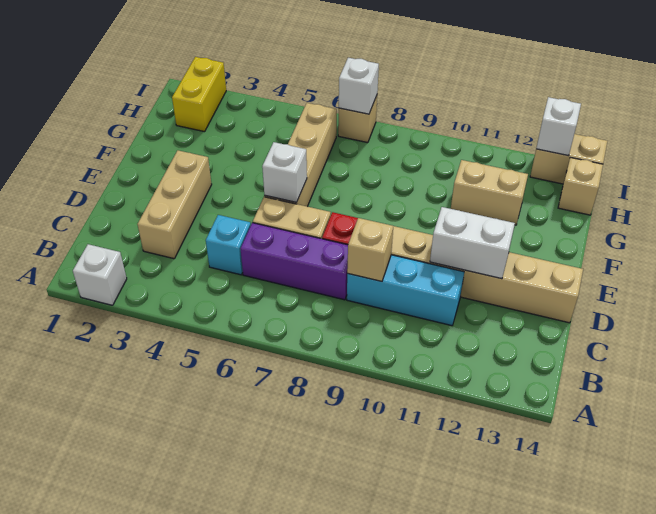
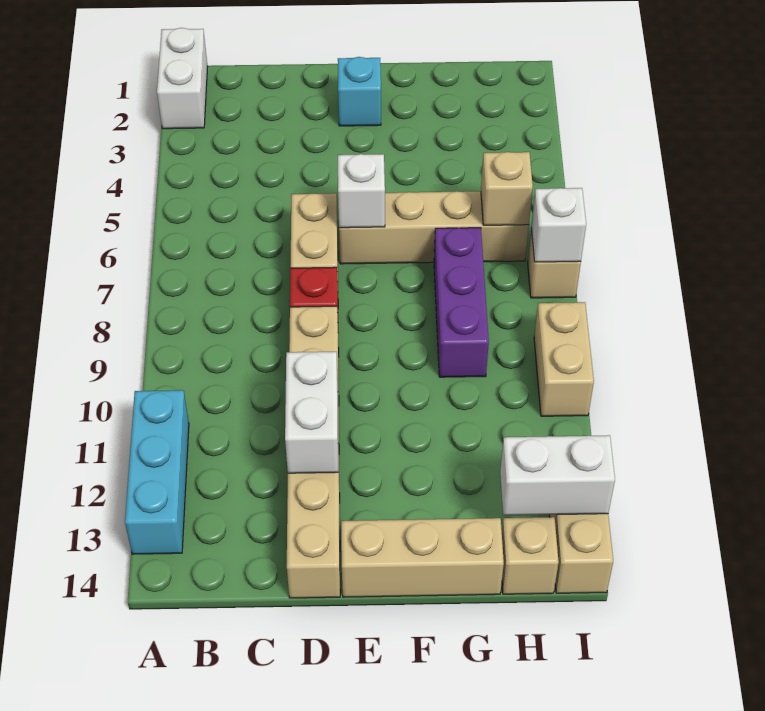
white 1x1 brick [73,244,127,305] -> white 1x2 brick [157,28,208,129]
tan 1x3 brick [137,150,212,259] -> tan 1x3 brick moved to [341,518,504,597]
cyan 1x1 brick [206,215,251,275] -> cyan 1x1 brick moved to [338,57,381,126]
purple 1x3 brick [240,223,348,300] -> purple 1x3 brick moved to [434,228,489,377]
cyan 1x3 brick [347,255,464,326] -> cyan 1x3 brick moved to [125,390,189,554]
tan 1x1 brick [347,218,393,281] -> tan 1x1 brick moved to [481,152,533,225]
tan 1x2 brick [451,160,528,225] -> tan 1x2 brick moved to [534,302,594,416]
yellow 1x2 brick [172,57,226,132] -> none
white 1x1 brick [536,97,581,156] -> white 1x2 brick [500,435,615,515]

